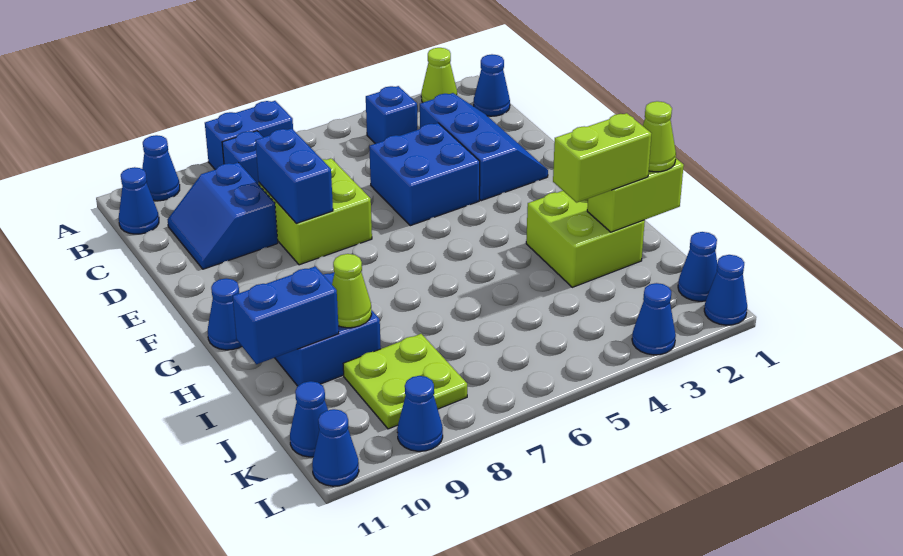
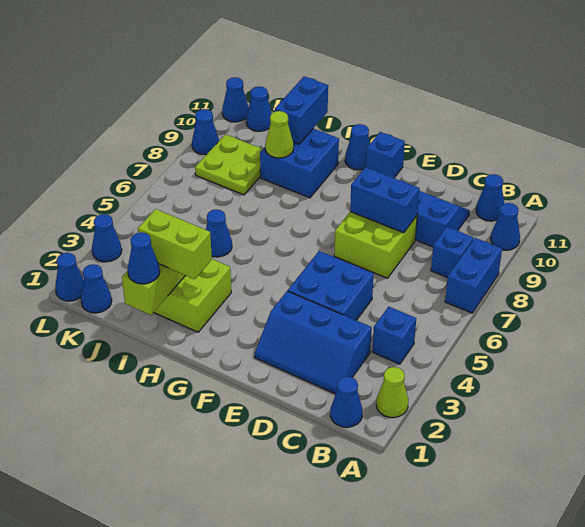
none -> blue 1x1 brick [366,132,405,178]
lime 1x1 cone [643,101,676,172] -> blue 1x1 cone [128,232,160,284]
lime 1x2 brick [553,113,651,202] -> lime 1x2 brick turned to [138,209,212,279]
none -> blue 1x1 cone [206,209,232,257]

